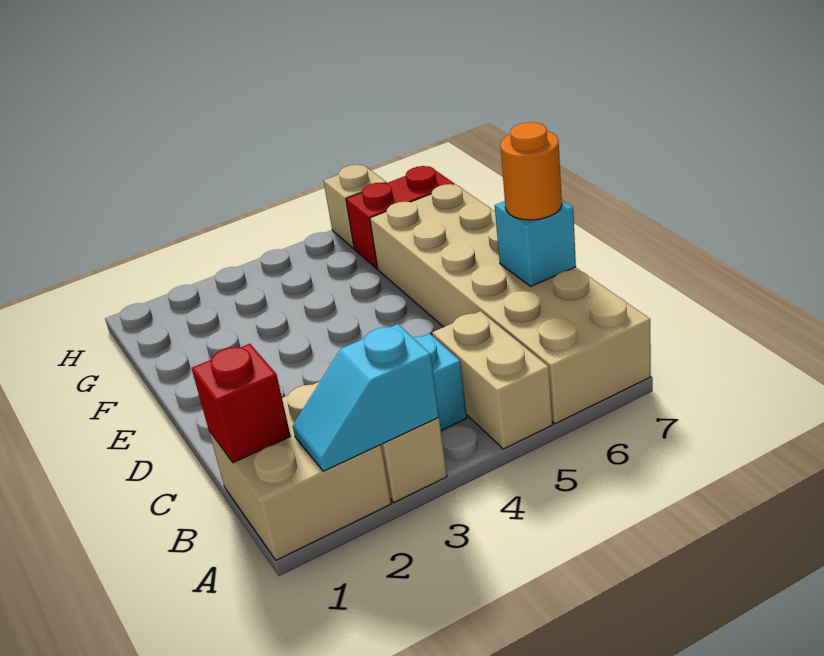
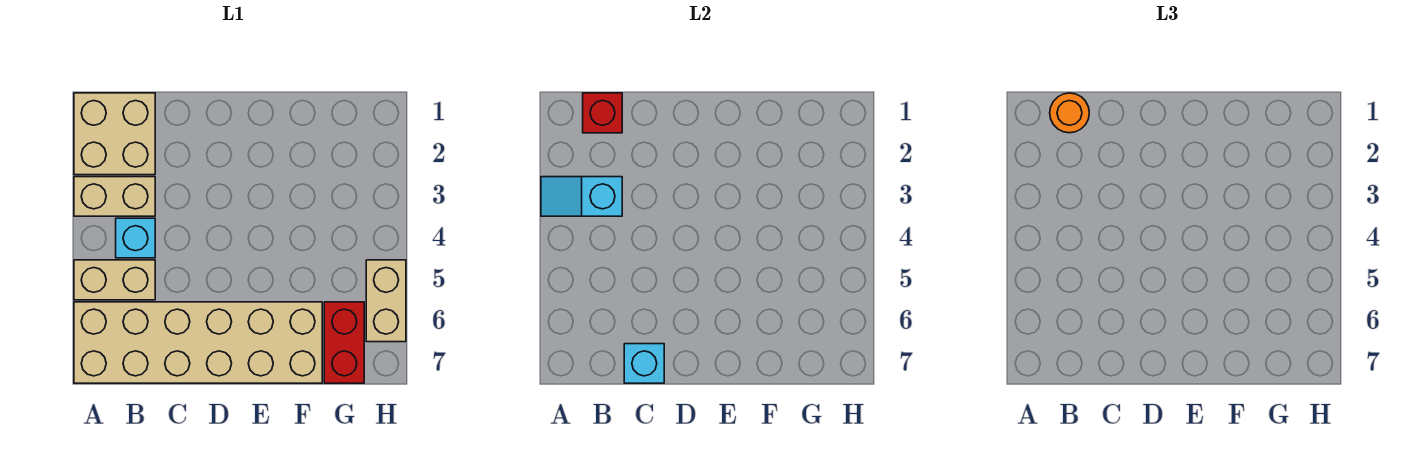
cyan 1x2 slope [293,324,439,471] -> cyan 1x2 slope turned to [541,177,622,216]
orange 1x1 round brick [500,122,562,220] -> orange 1x1 round brick moved to [1050,93,1089,133]
tan 1x1 brick [324,165,386,248] -> tan 1x2 brick [366,260,406,342]

